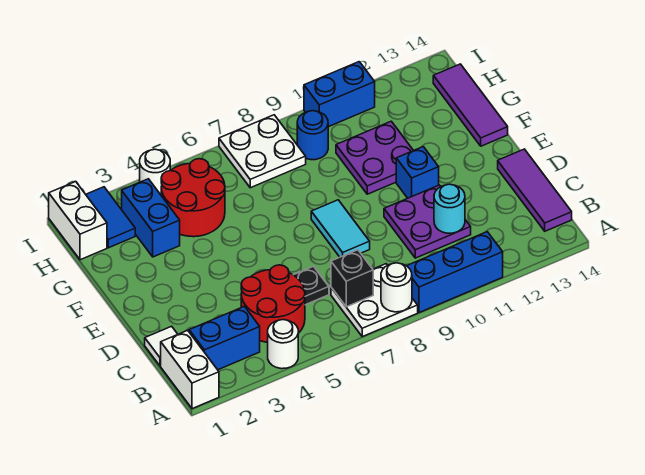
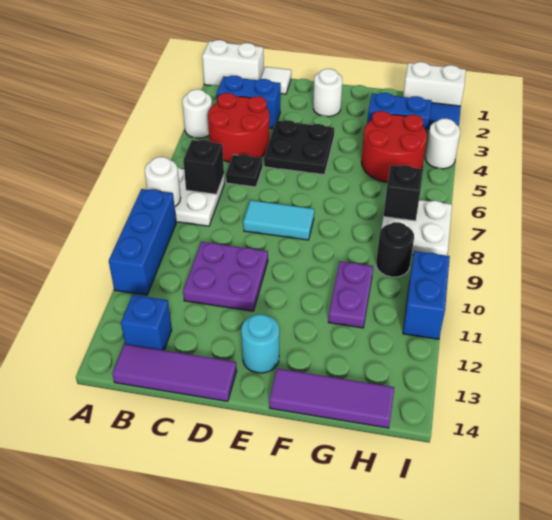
blue 1x2 brick [189,306,260,370] -> blue 1x2 brick turned to [217,76,281,129]
cyan 1x1 round brick [434,184,465,233] -> cyan 1x1 round brick moved to [241,315,279,373]
none -> black 2x2 plate [264,120,334,175]
none -> white 1x1 round brick [313,69,342,117]
blue 1x1 brick [396,147,439,198] -> blue 1x1 brick moved to [121,295,172,350]
purple 2x2 plate [336,121,413,194] -> purple 1x2 plate [328,261,373,328]
none -> black 1x1 brick [383,165,423,221]
blue 1x1 round brick [297,111,328,160] -> black 1x1 round brick [376,222,414,277]

